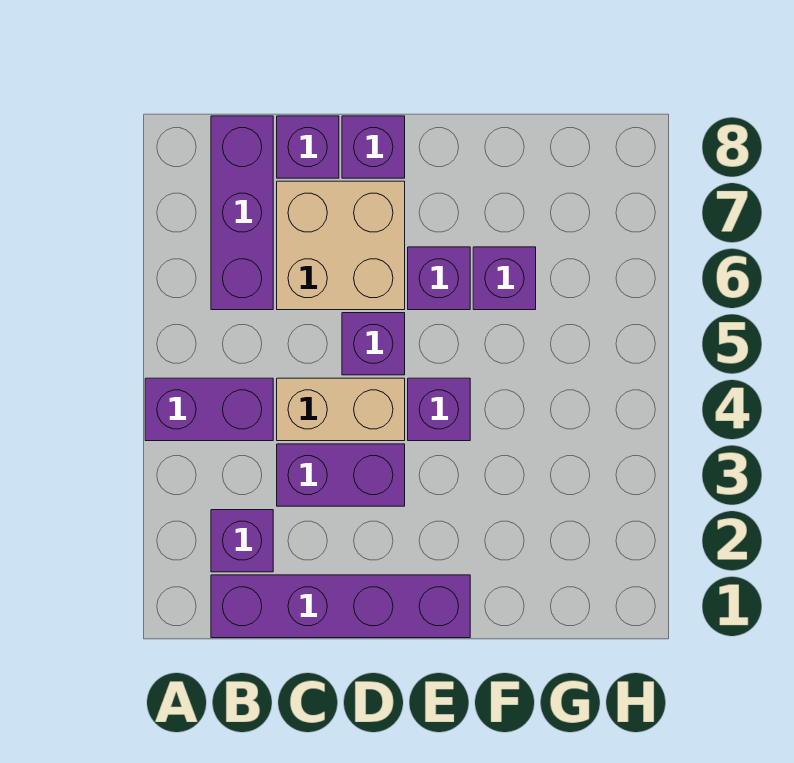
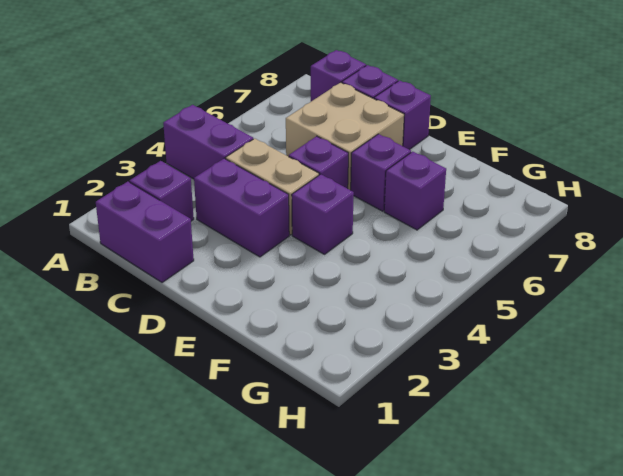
purple 1x4 brick [211,575,470,638] -> purple 1x2 brick [96,182,194,283]
purple 1x3 brick [211,116,273,310] -> purple 1x1 brick [311,50,366,101]

